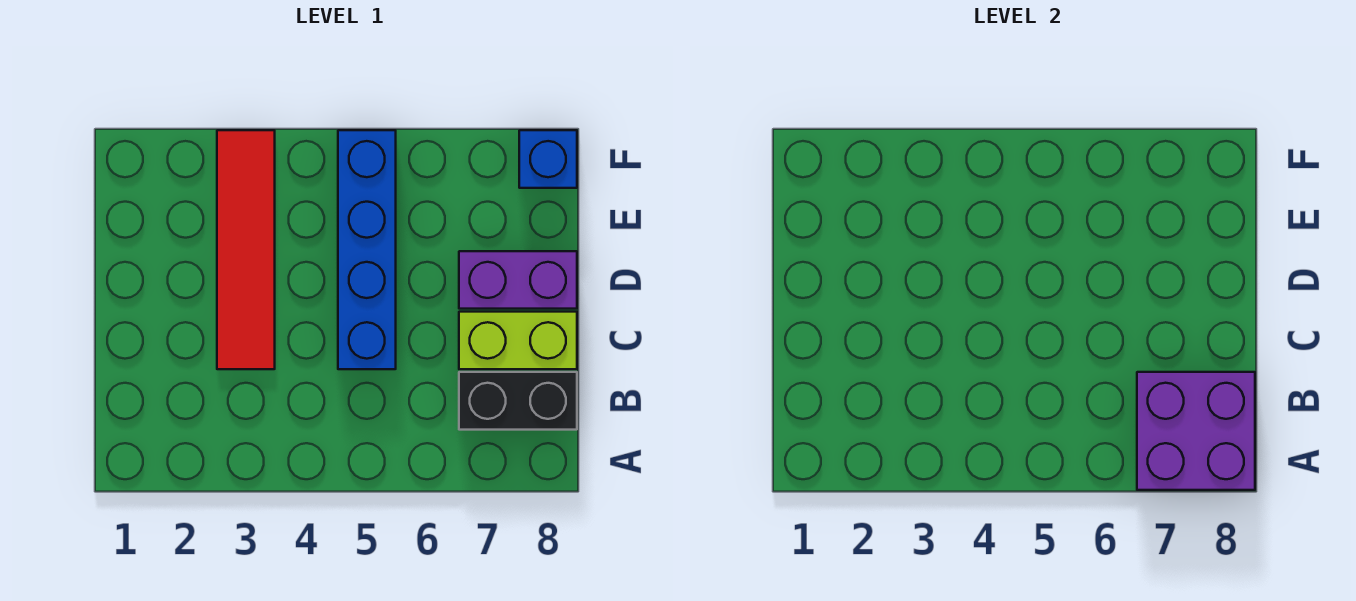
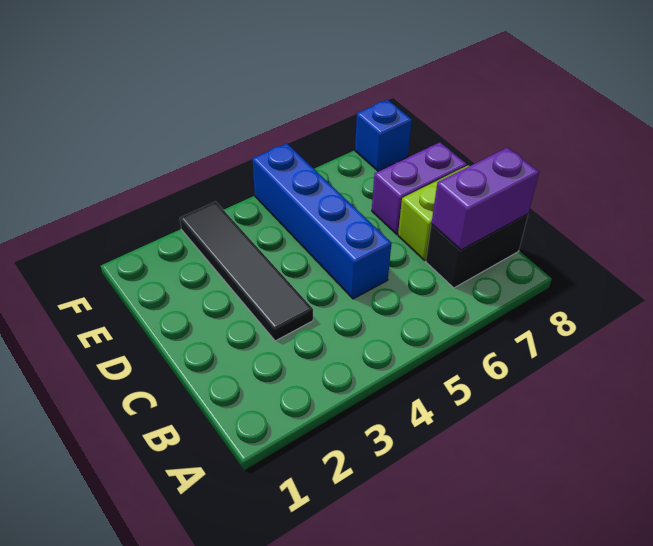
purple 2x2 brick [1137,372,1255,490] -> purple 1x2 brick [431,148,539,250]
red 1x4 tile [217,130,275,369] -> black 1x4 tile [180,202,313,341]

